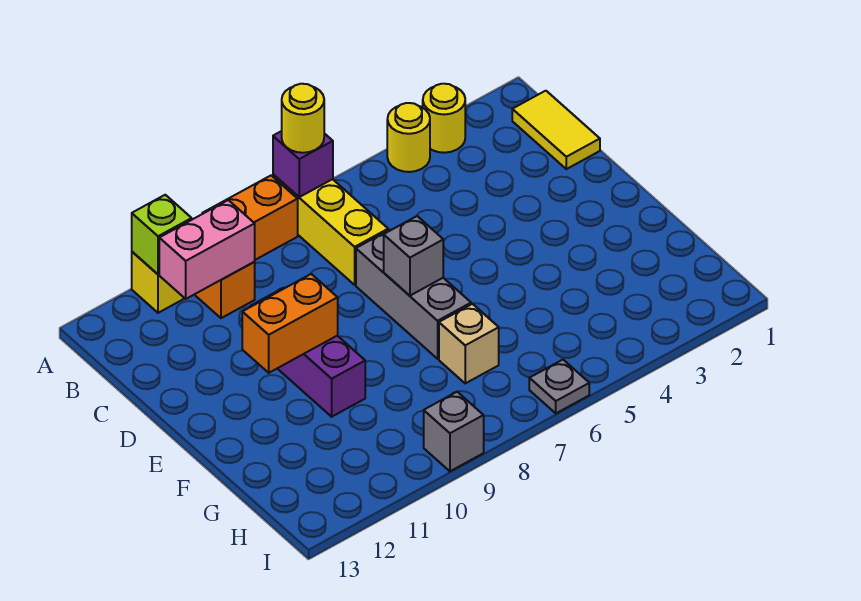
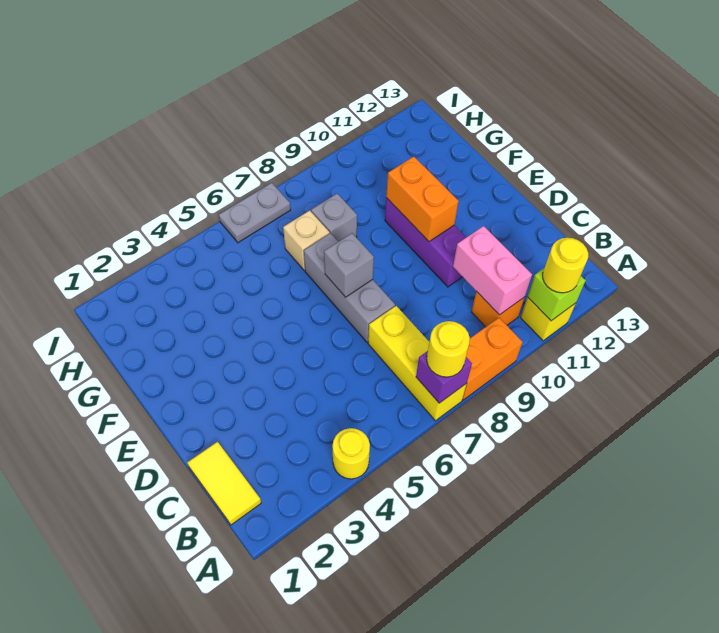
yellow 1x1 round brick [423,84,465,153] -> yellow 1x1 round brick moved to [543,238,588,293]
pink 1x2 brick [159,200,255,299] -> pink 1x2 brick turned to [453,226,532,315]
orange 1x2 brick [242,274,338,373] -> orange 1x2 brick turned to [386,157,459,242]
grey 1x1 plate [529,360,589,413] -> grey 1x2 plate [219,183,291,243]
grey 1x1 brick [424,392,484,471] -> grey 1x1 brick moved to [311,194,357,242]

